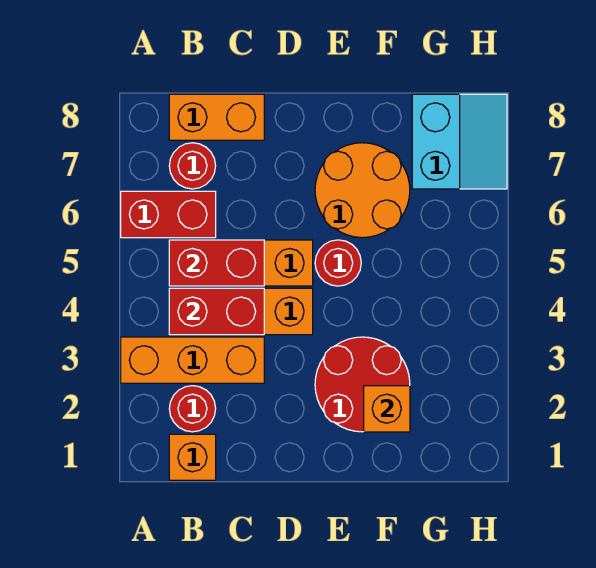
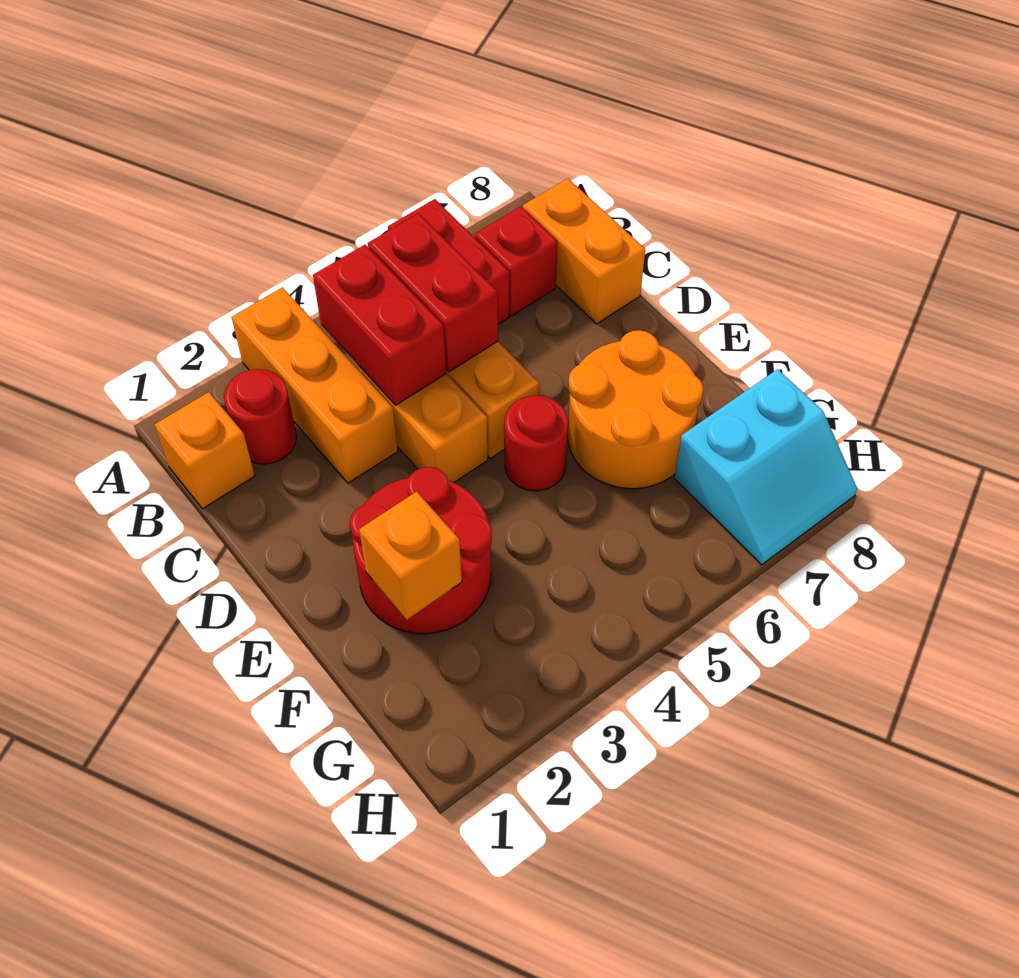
red 1x1 round brick [169,143,216,189] -> red 1x1 brick [475,207,558,316]

